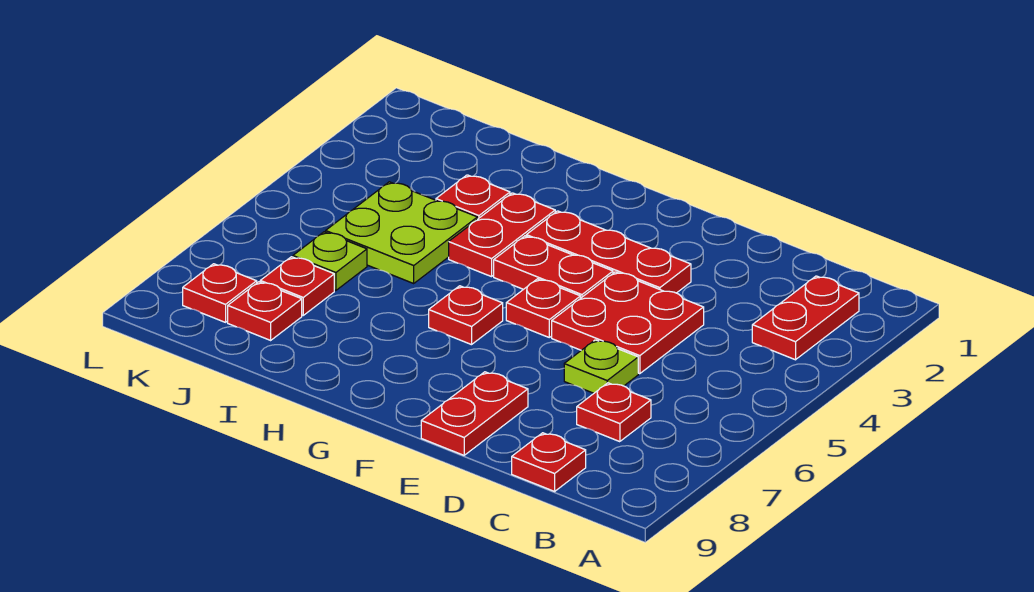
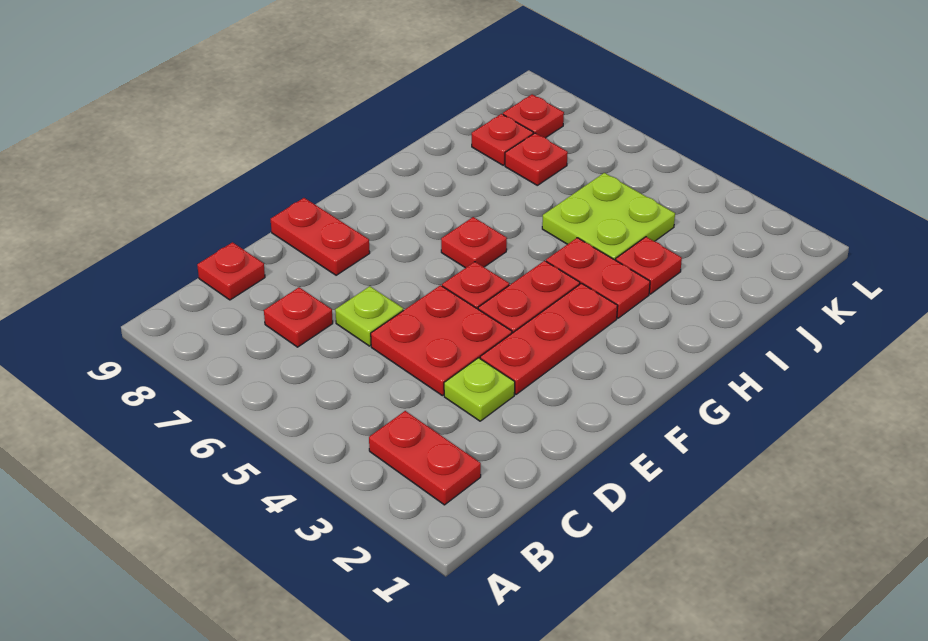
lime 1x1 plate [293,232,367,290] -> lime 1x1 plate moved to [444,358,515,421]

